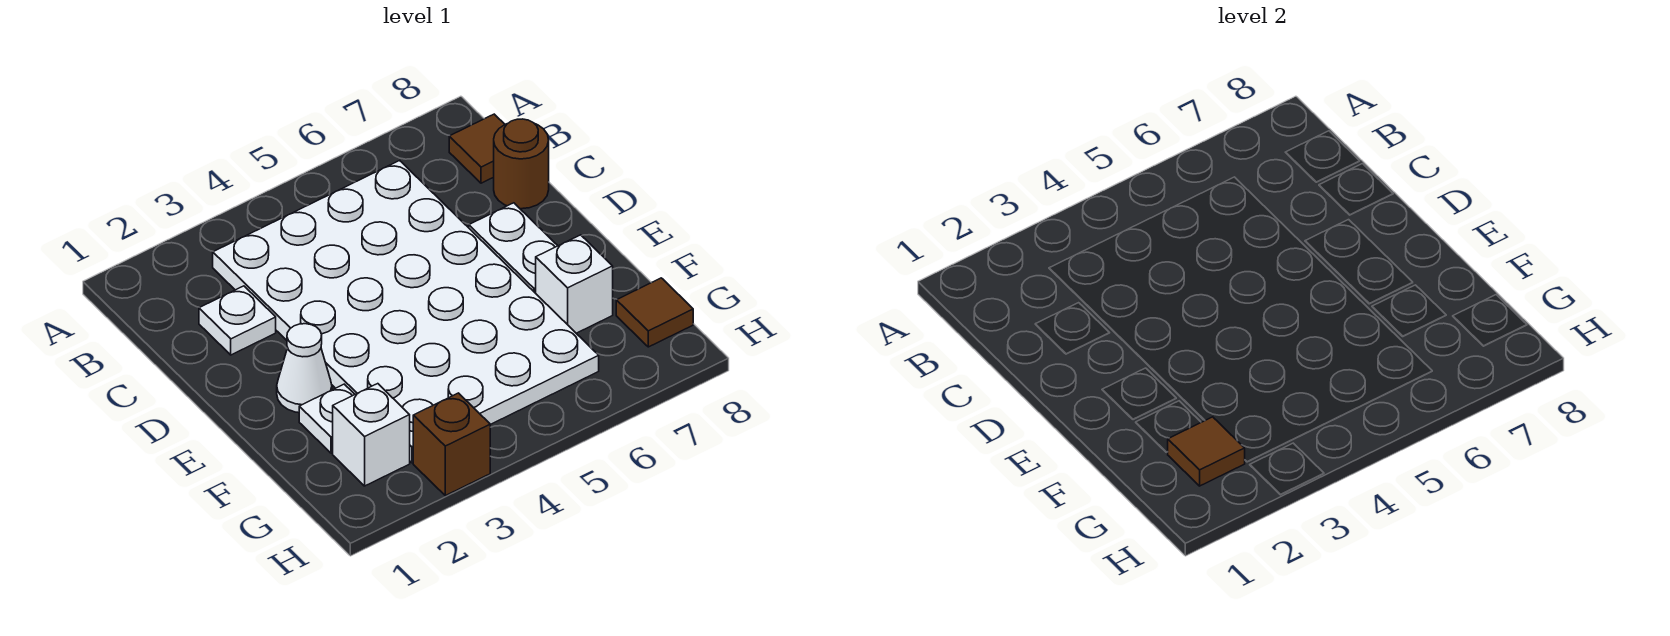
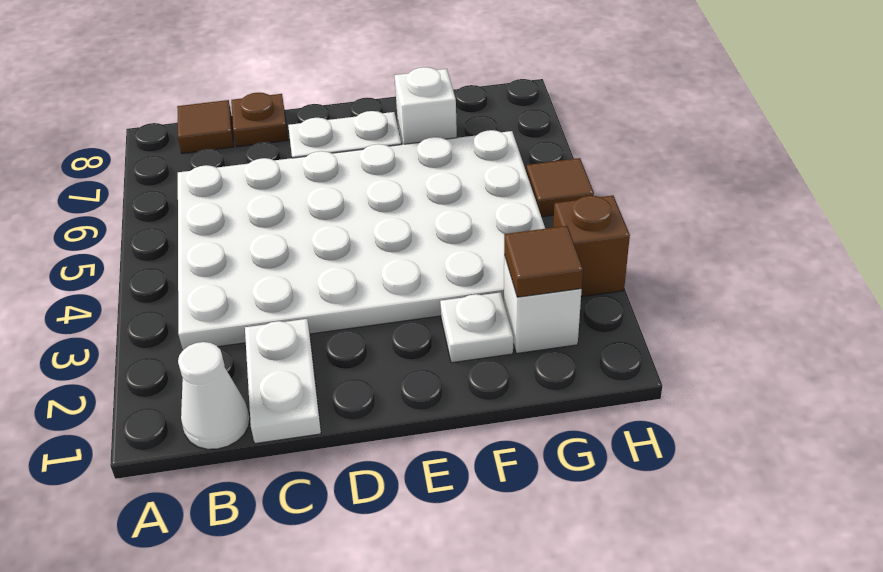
white 1x1 plate [199,286,276,355] -> white 1x2 plate [245,319,321,443]
brown 1x1 round brick [494,119,549,209] -> brown 1x1 plate [231,93,288,147]
white 1x1 cone [277,324,332,413] -> white 1x1 cone moved to [178,342,250,449]
brown 1x1 tile [616,278,693,347] -> brown 1x1 tile moved to [526,158,594,217]

